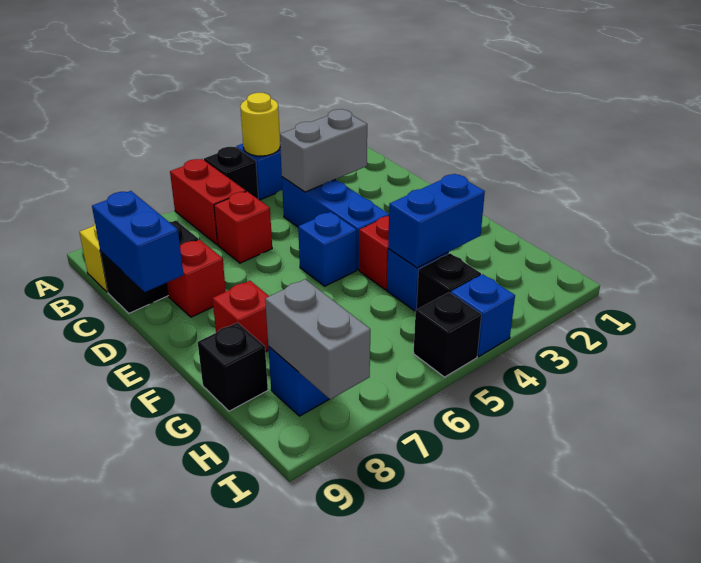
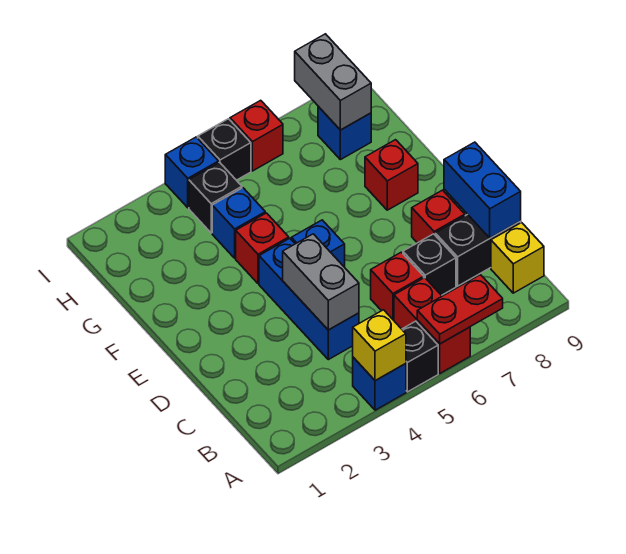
yellow 1x1 round brick [240,93,280,156] -> yellow 1x1 brick [353,310,406,381]
none -> red 1x2 plate [417,275,503,344]
grey 1x2 brick [280,109,367,192] -> grey 1x2 brick turned to [283,234,359,330]
blue 1x2 brick [388,174,485,268] -> none
black 1x1 brick [198,323,268,411] -> black 1x1 brick moved to [403,234,456,295]
none -> red 1x1 brick [230,100,283,171]

